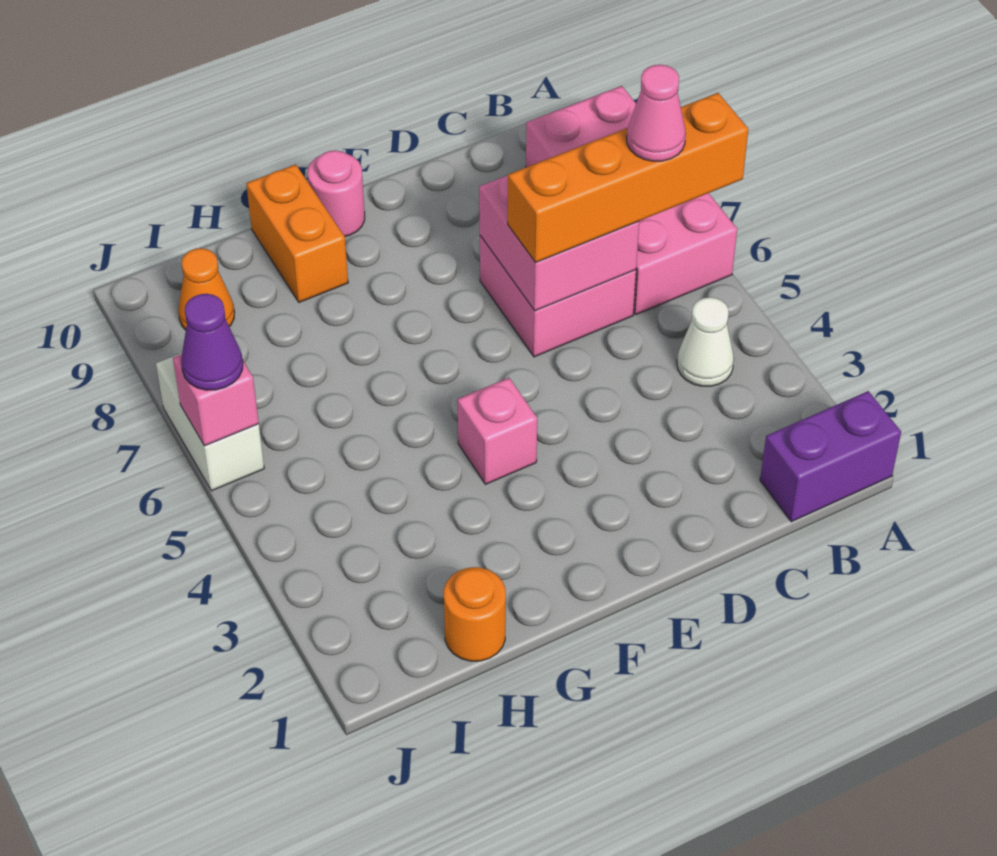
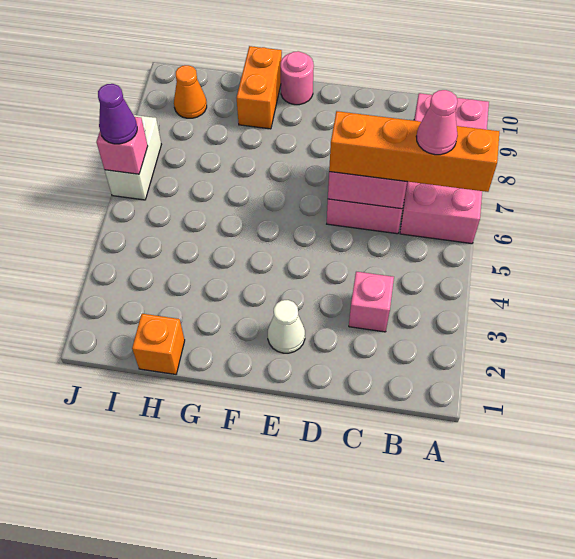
purple 1x2 brick [760,391,901,522] -> none
white 1x1 cone [677,297,734,386] -> white 1x1 cone moved to [268,300,305,353]
pink 1x1 brick [457,378,537,484] -> pink 1x1 brick moved to [349,272,394,332]
orange 1x1 round brick [444,567,506,661] -> orange 1x1 brick [132,314,185,374]

